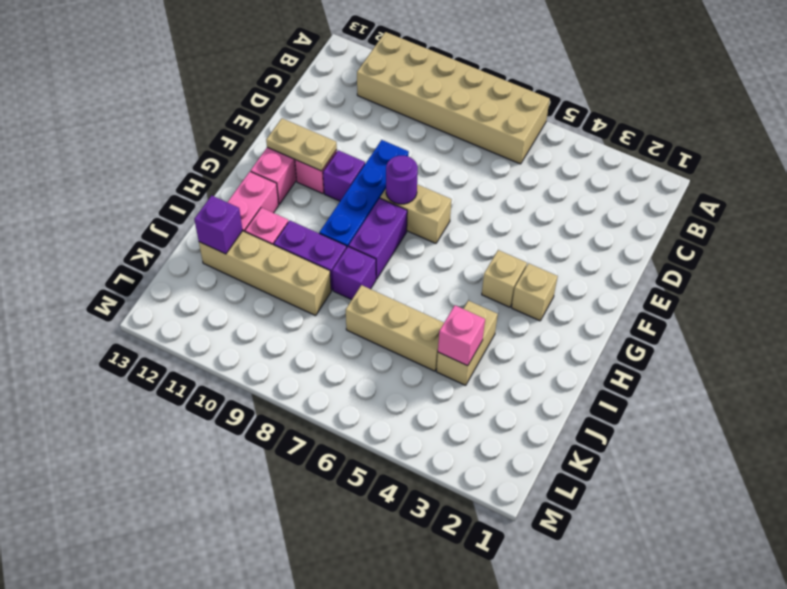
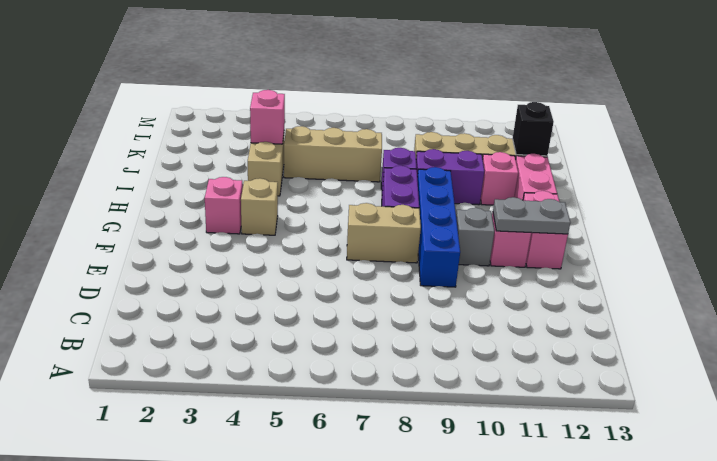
tan 2x6 brick [357,32,550,164] -> none
purple 1x1 round brick [386,156,418,204] -> none
purple 1x1 brick [323,150,365,201] -> grey 1x1 brick [456,208,494,266]
tan 1x2 plate [266,118,337,171] -> grey 1x2 plate [493,197,570,234]
tan 1x1 brick [512,263,558,321] -> pink 1x1 brick [205,177,243,234]
purple 1x1 brick [194,195,243,254] -> black 1x1 brick [513,102,554,156]

